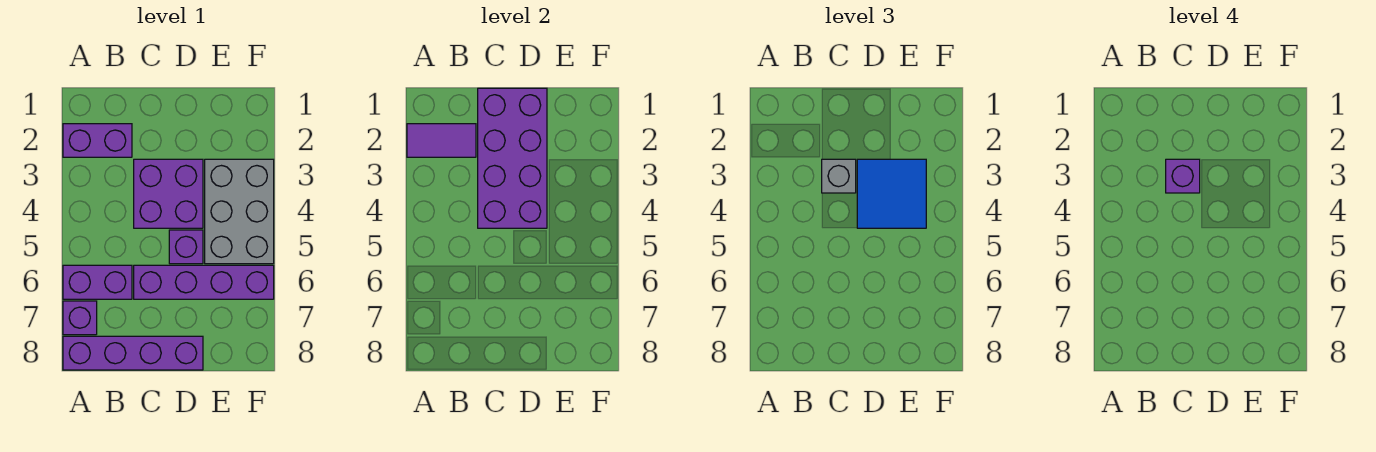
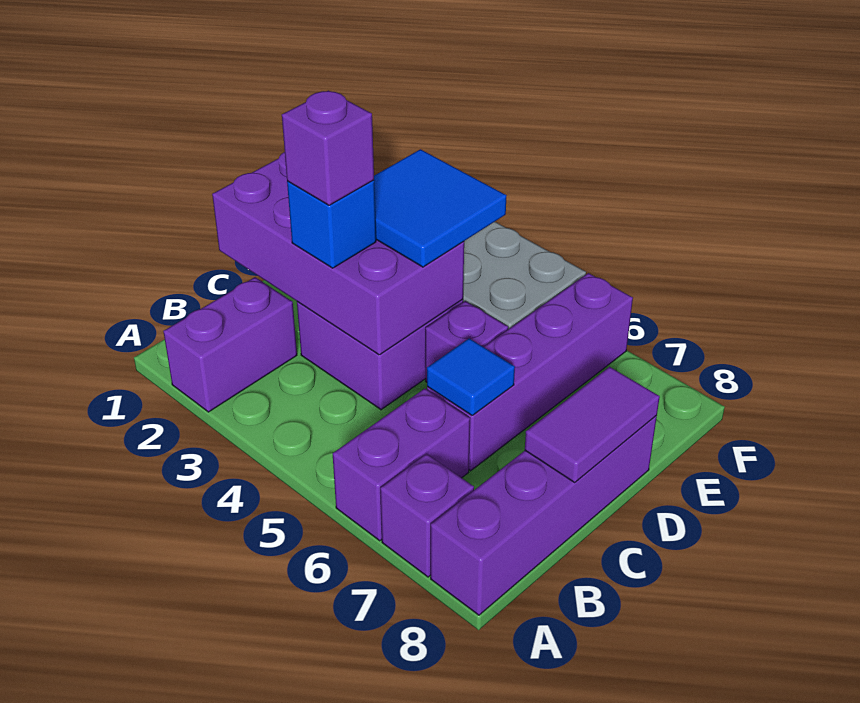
purple 1x2 tile [407,124,476,157] -> purple 1x2 tile moved to [525,367,660,482]
grey 1x1 brick [822,159,856,193] -> blue 1x1 brick [287,180,376,268]
none -> blue 1x1 tile [427,338,515,415]

